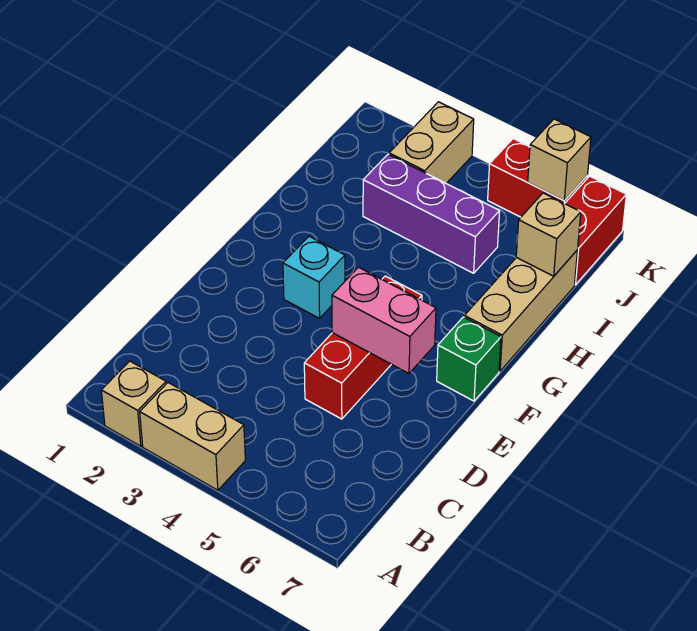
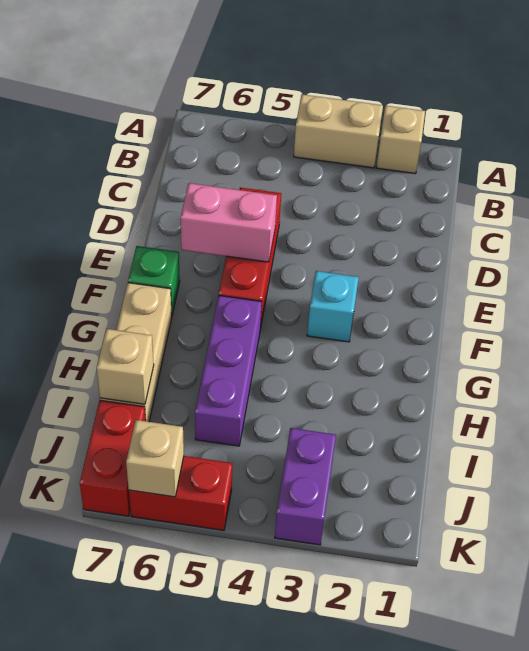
purple 1x3 brick [363,154,500,273] -> purple 1x3 brick turned to [195,295,262,446]
tan 1x2 brick [389,102,474,183] -> purple 1x2 brick [275,428,336,545]

